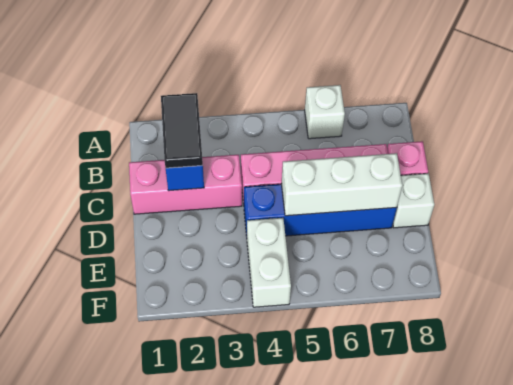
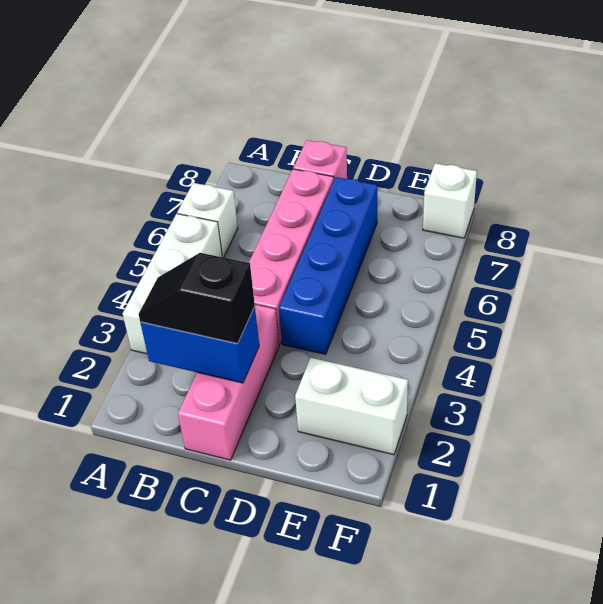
black 1x2 tile [161,93,203,168] -> black 1x2 slope [139,253,255,343]
white 1x3 brick [281,153,402,216] -> white 1x3 brick moved to [123,214,222,354]
white 1x1 brick [393,173,434,228] -> white 1x1 brick moved to [423,163,477,238]
white 1x2 brick [247,218,291,307] -> white 1x2 brick moved to [295,358,408,455]

